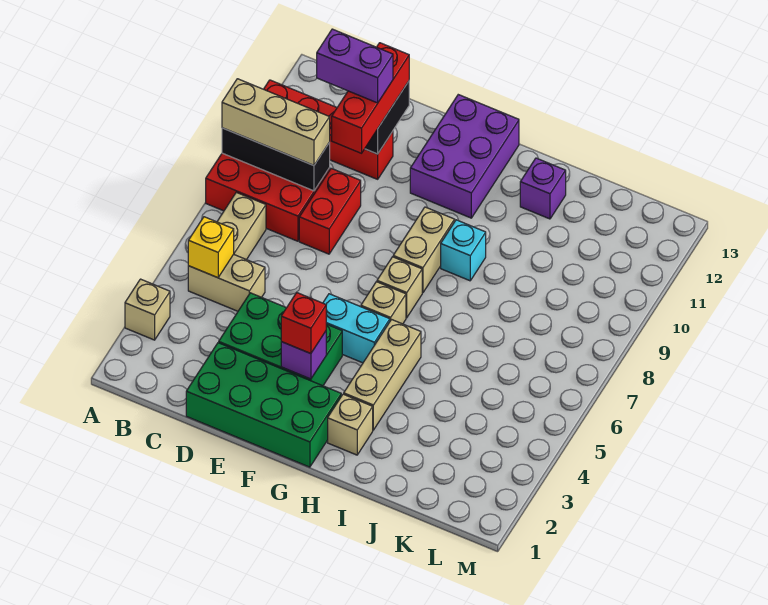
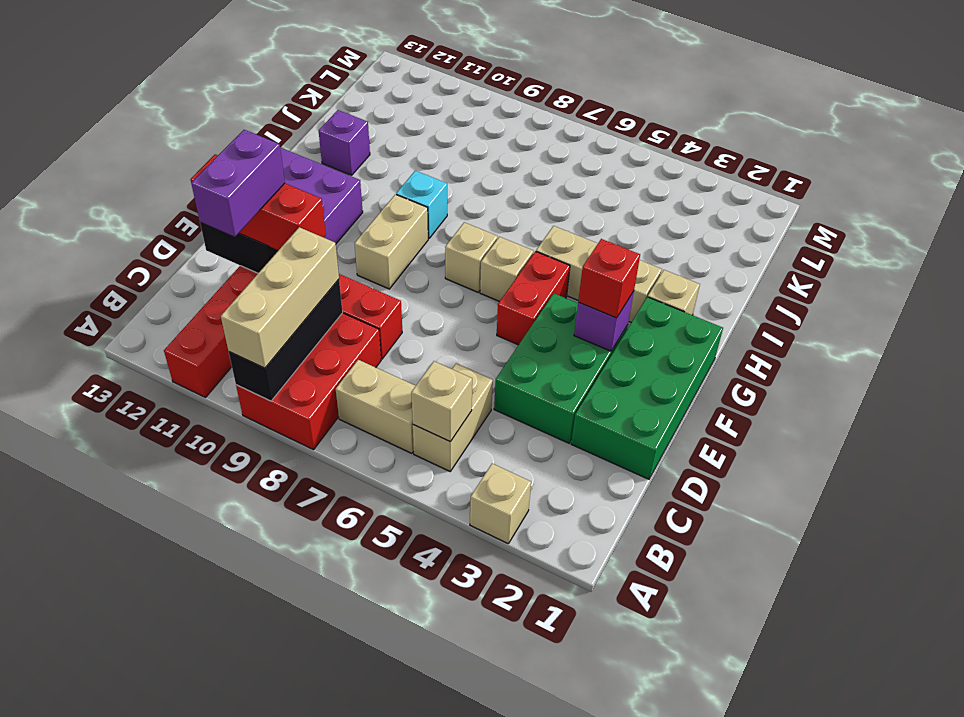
yellow 1x1 brick [188,217,234,278] -> tan 1x1 brick [411,361,472,442]
cyan 1x2 brick [323,294,390,363] -> red 1x2 brick [497,251,570,345]
tan 1x2 brick [393,207,455,293] -> tan 1x2 brick turned to [355,194,428,289]

